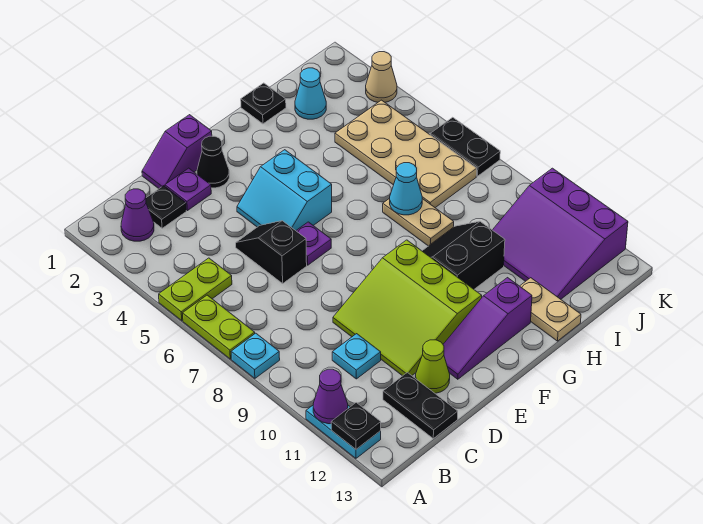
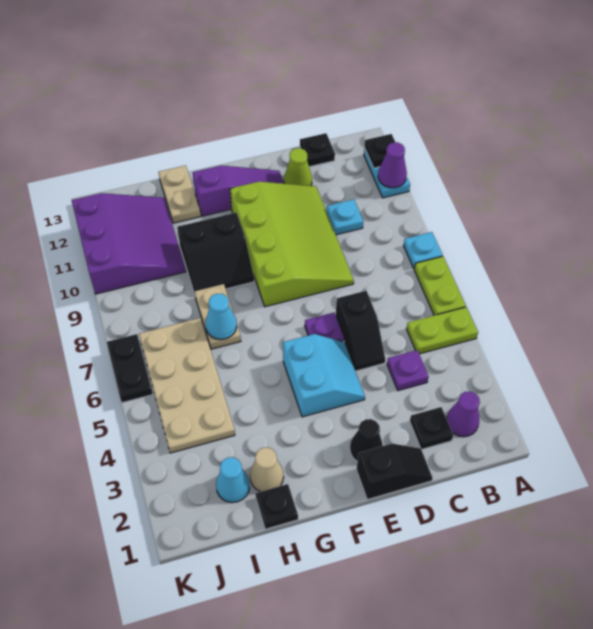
black 1x2 plate [383,372,458,439] -> black 1x1 plate [300,133,335,167]
purple 1x2 slope [142,115,212,189] -> black 1x2 slope [356,444,433,500]
purple 1x1 plate [165,168,211,211] -> purple 1x1 plate moved to [387,350,429,391]
lime 3x3 slope [333,240,482,376] -> lime 3x4 slope [230,182,354,307]
tan 1x1 cone [366,52,397,102] -> tan 1x1 cone moved to [250,448,284,492]

